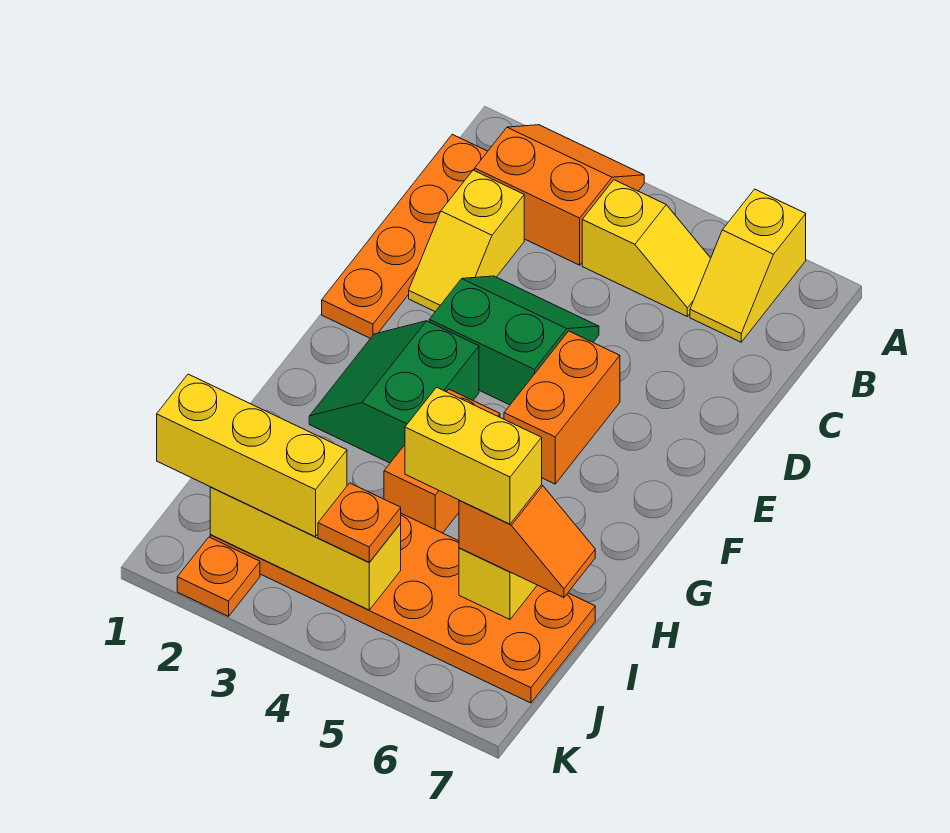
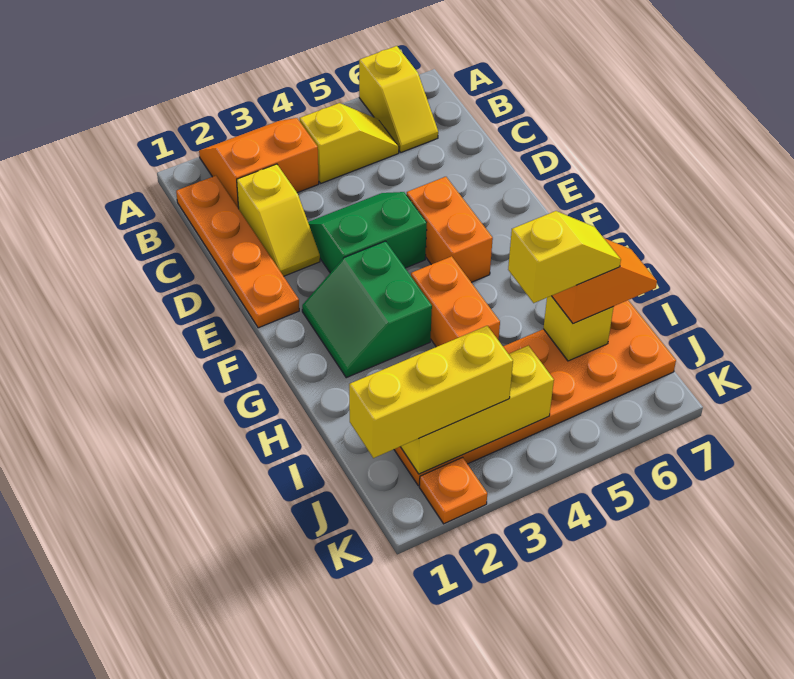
yellow 1x2 brick [405,387,542,524] -> yellow 1x2 slope [508,211,621,303]
orange 1x1 plate [318,483,401,562] -> none

